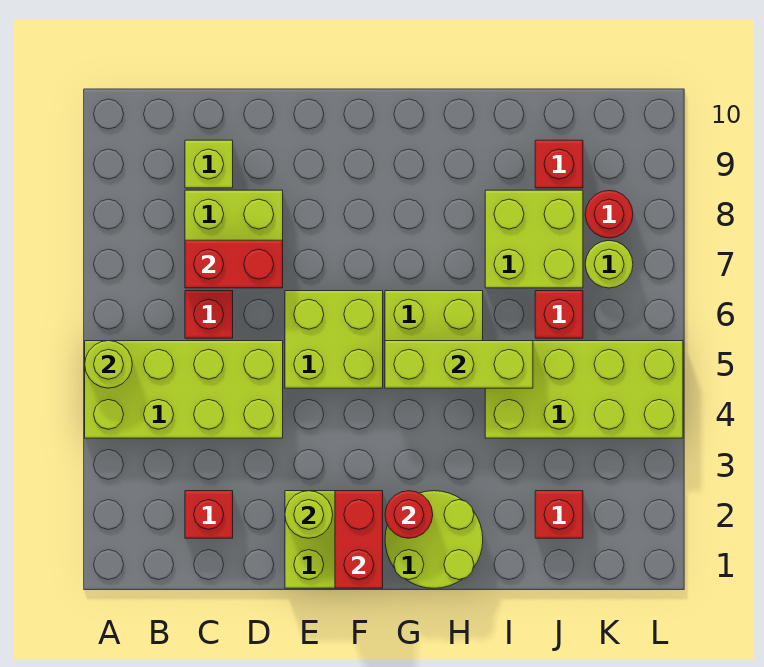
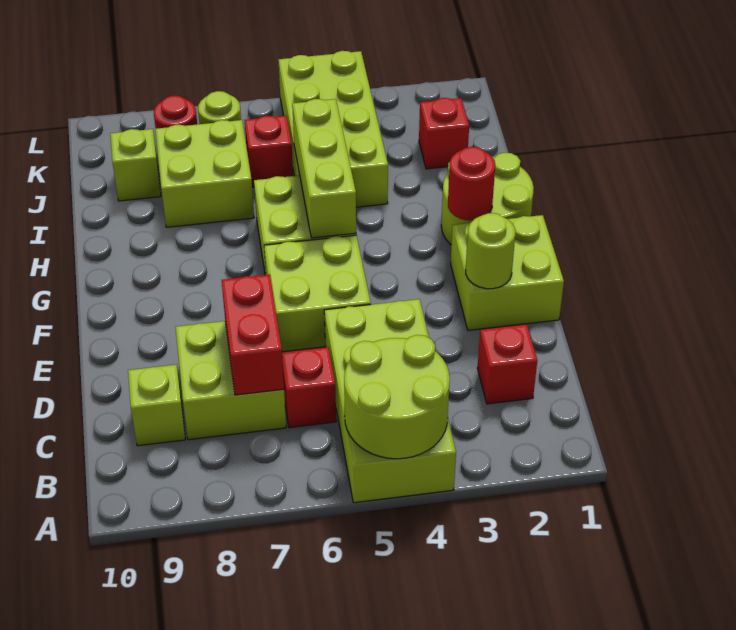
lime 1x1 round brick [85,341,132,388] -> lime 2x2 round brick [344,335,450,459]
red 1x2 brick [335,491,383,588] -> none
red 1x1 brick [535,140,583,188] -> lime 1x1 brick [110,129,161,201]

